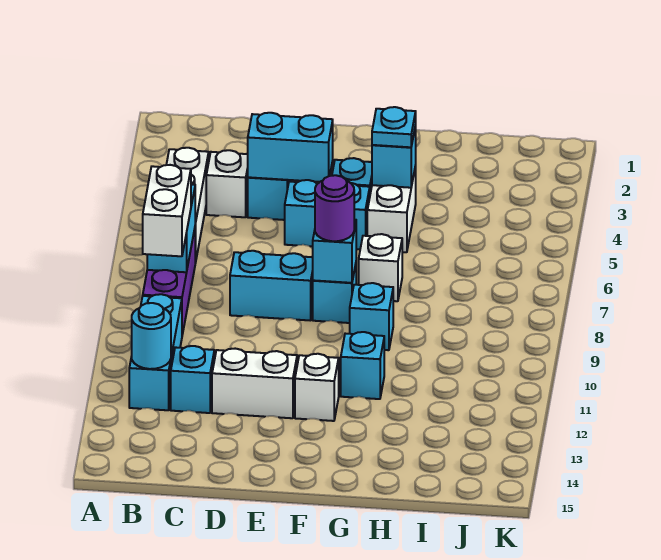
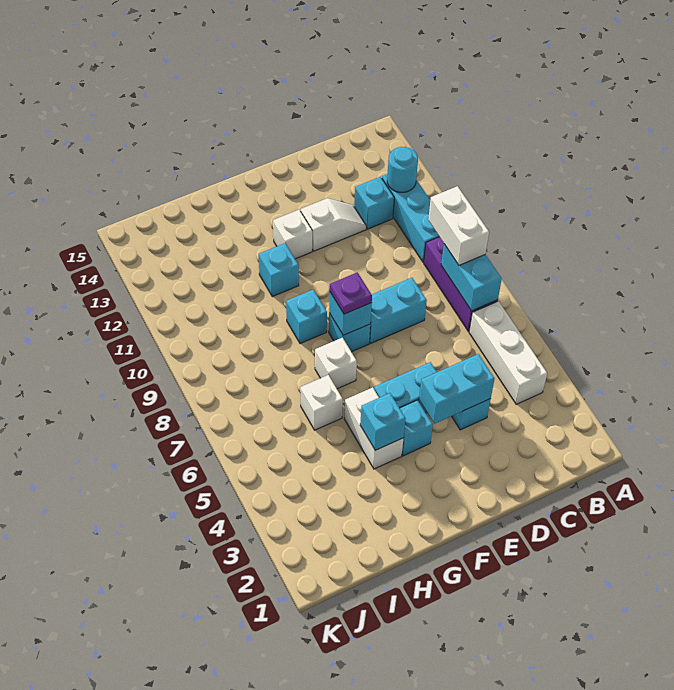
white 1x1 brick [206,150,248,217] -> white 1x1 brick moved to [300,375,343,430]
white 1x2 brick [212,349,297,418] -> white 1x2 slope [301,198,366,251]
purple 1x1 round brick [315,175,354,241] -> purple 1x1 plate [330,272,372,314]
cyan 1x1 plate [372,107,416,147] -> none

